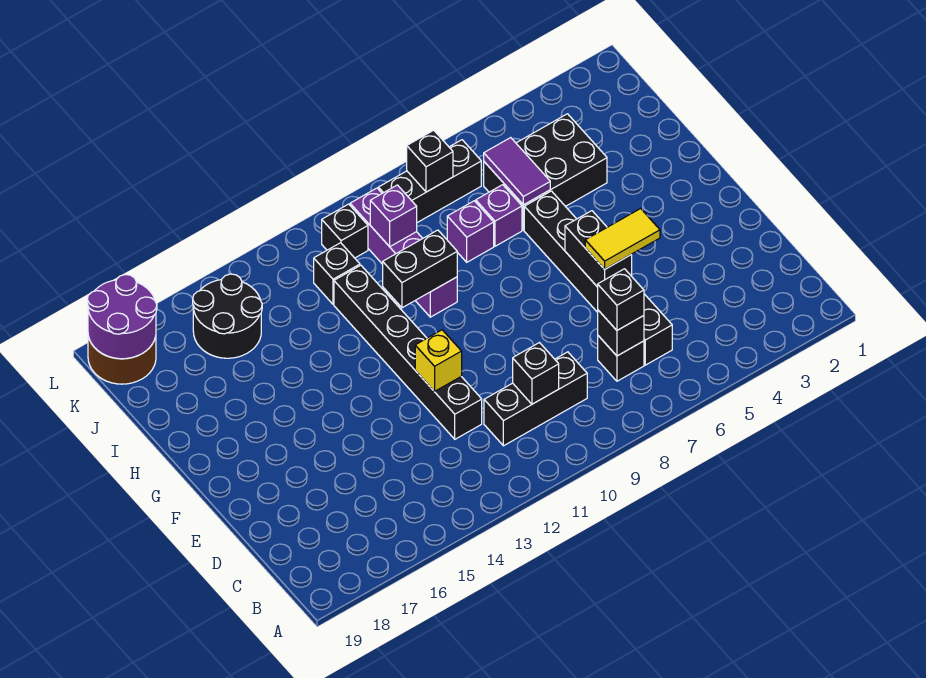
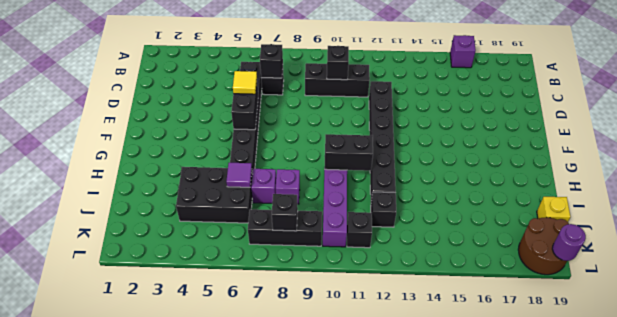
black 1x1 brick [598,269,644,330] -> none
yellow 1x2 tile [585,209,660,269] -> yellow 1x1 tile [233,71,257,94]
yellow 1x1 brick [415,330,462,392] -> yellow 1x1 brick moved to [537,197,570,222]
purple 1x2 tile [484,138,550,205] -> purple 1x1 tile [226,163,252,187]
purple 1x1 brick [370,185,417,247] -> purple 1x1 brick moved to [450,35,476,68]
black 2x2 round brick [193,274,262,358] -> none
purple 2x2 round brick [87,275,157,359] -> purple 1x1 round brick [552,224,586,261]

